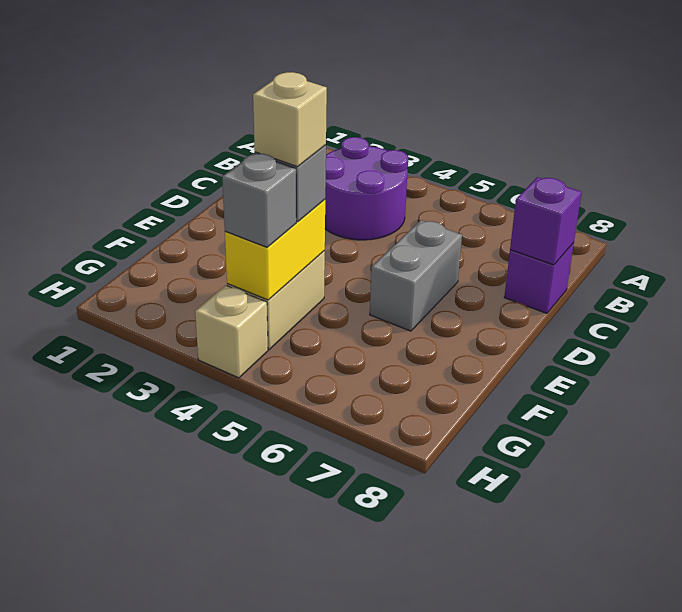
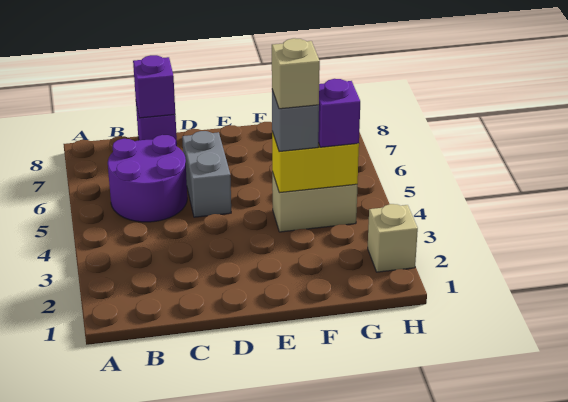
purple 2x2 round brick [325,137,408,240] -> purple 2x2 round brick moved to [108,135,187,222]
grey 1x2 brick [370,220,462,331] -> grey 1x2 brick turned to [182,131,231,217]
grey 1x1 brick [222,154,296,247] -> purple 1x1 brick [318,79,360,147]
tan 1x1 brick [195,285,268,378] -> tan 1x1 brick moved to [368,204,418,272]

